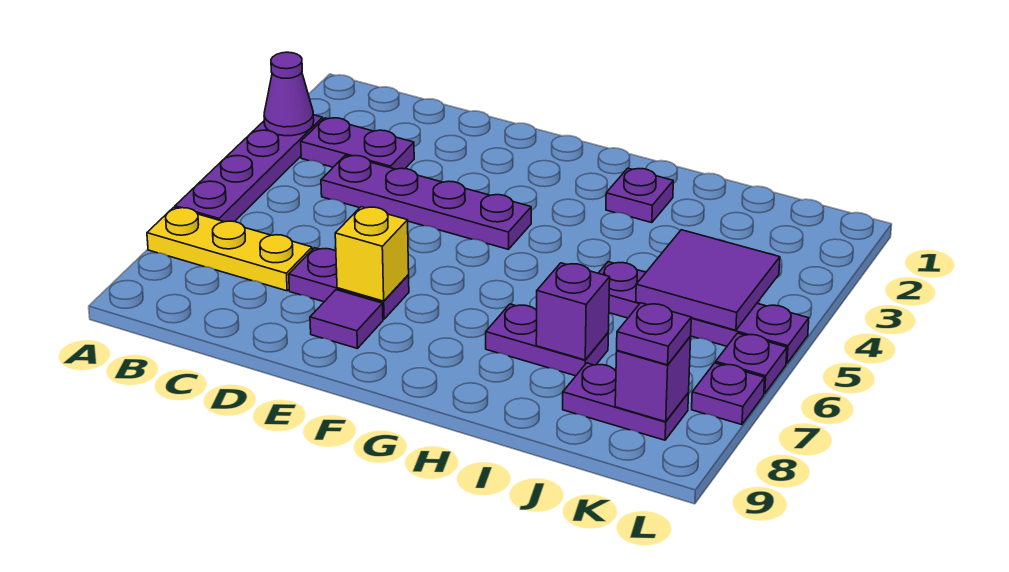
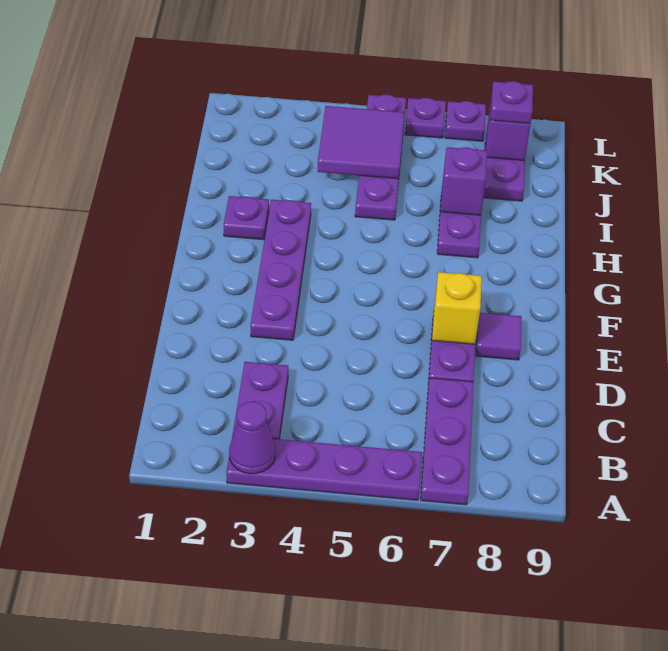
yellow 1x3 plate [147,207,312,291] -> purple 1x3 plate [421,378,474,505]
purple 1x4 plate [321,155,531,249] -> purple 1x4 plate moved to [250,200,311,340]

